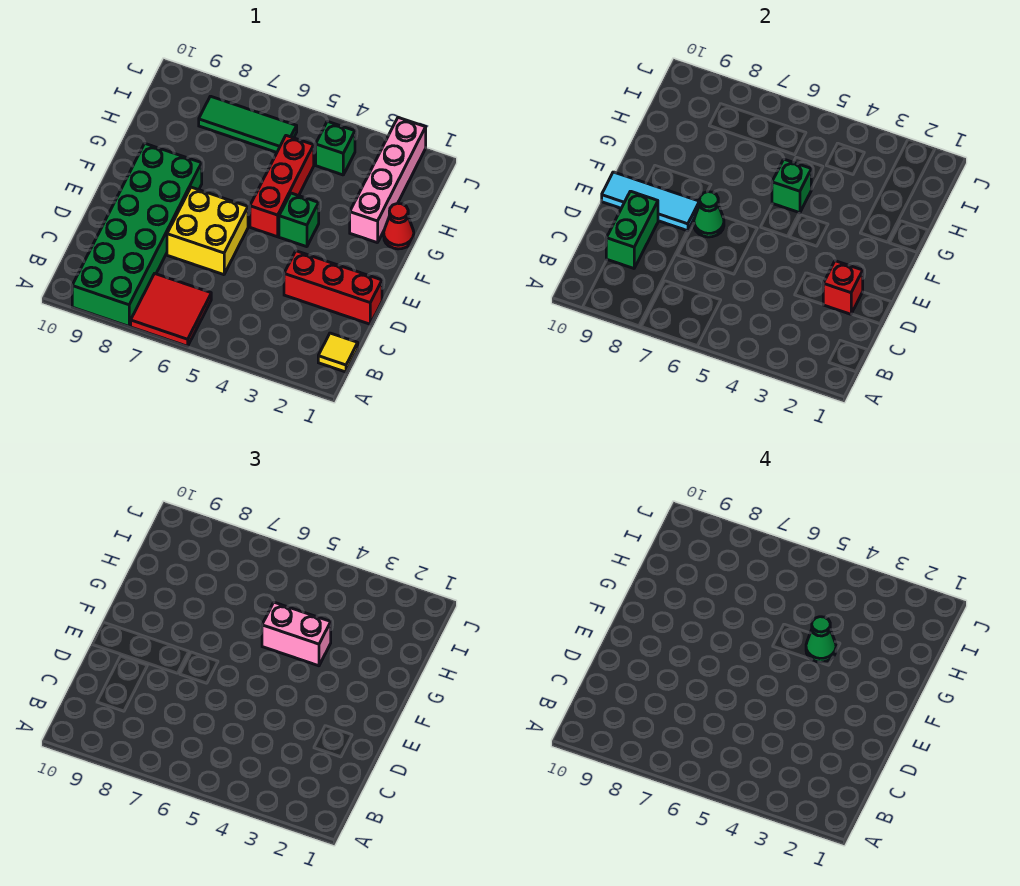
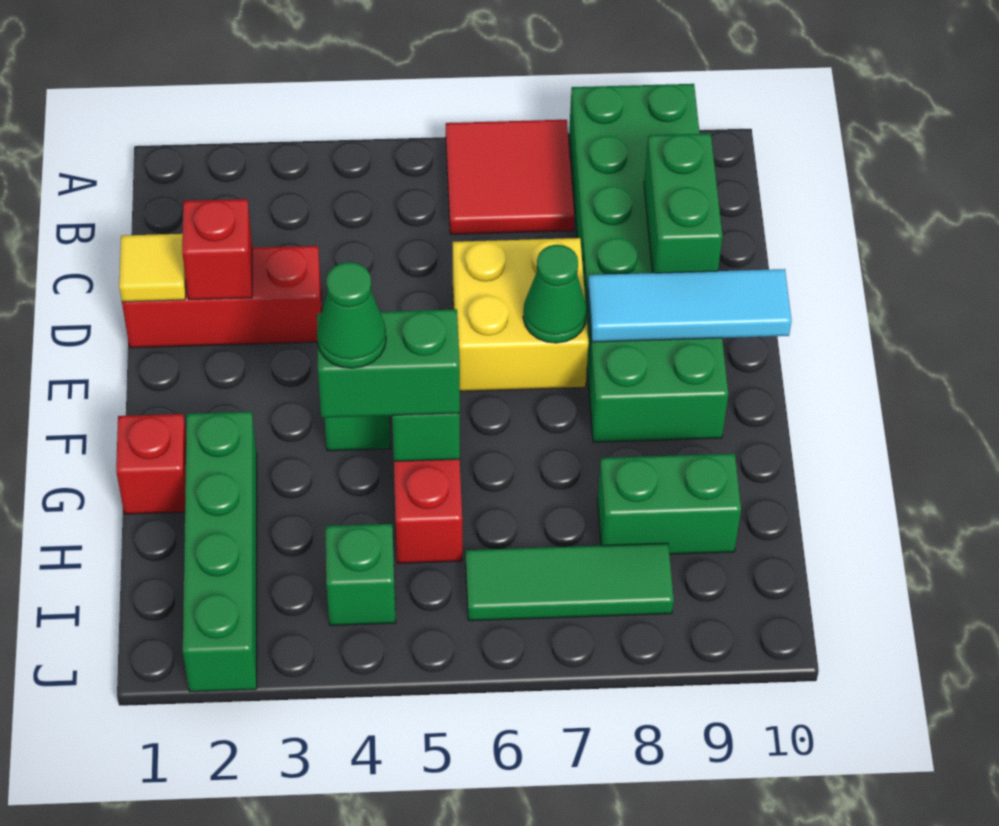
yellow 1x1 tile [318,333,358,372] -> yellow 1x1 tile moved to [119,234,186,302]
red 1x1 cone [384,203,414,249] -> red 1x1 brick [116,414,186,514]
pink 1x4 brick [350,117,426,243] -> green 1x4 brick [183,412,257,692]
pink 1x2 brick [262,602,331,666] -> green 1x2 brick [317,309,460,418]
none -> green 1x2 brick [598,454,741,554]

